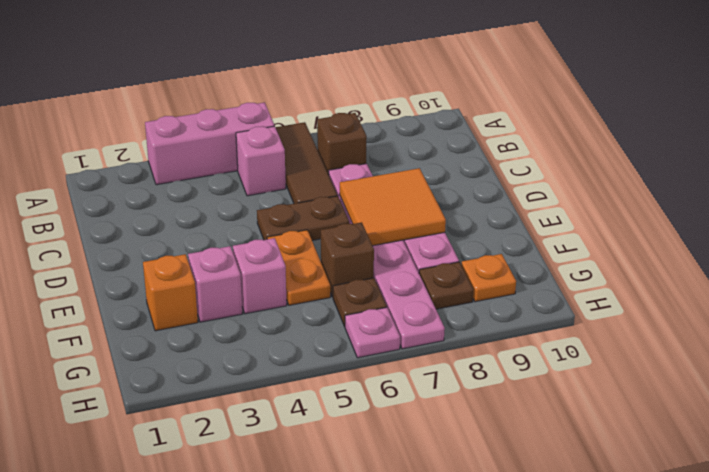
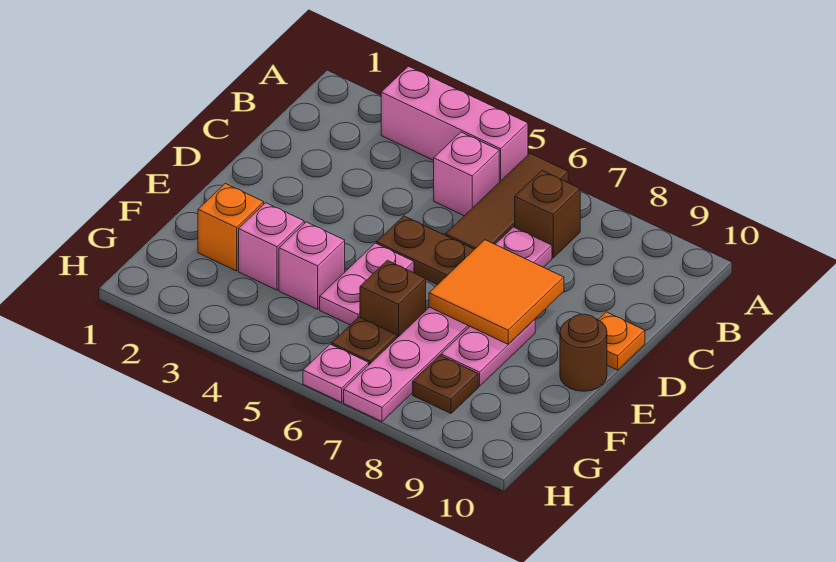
orange 1x2 plate [267,230,330,305] -> pink 1x2 plate [320,243,414,325]
none -> brown 1x1 round brick [560,314,607,391]
orange 1x1 plate [462,254,516,302] -> orange 1x1 plate moved to [598,312,645,370]

